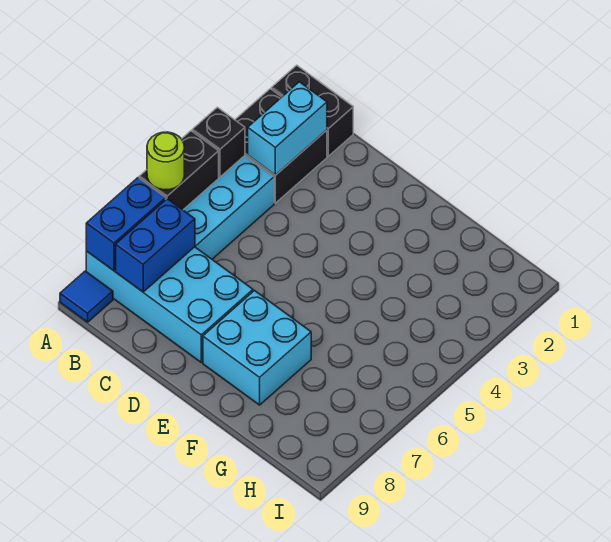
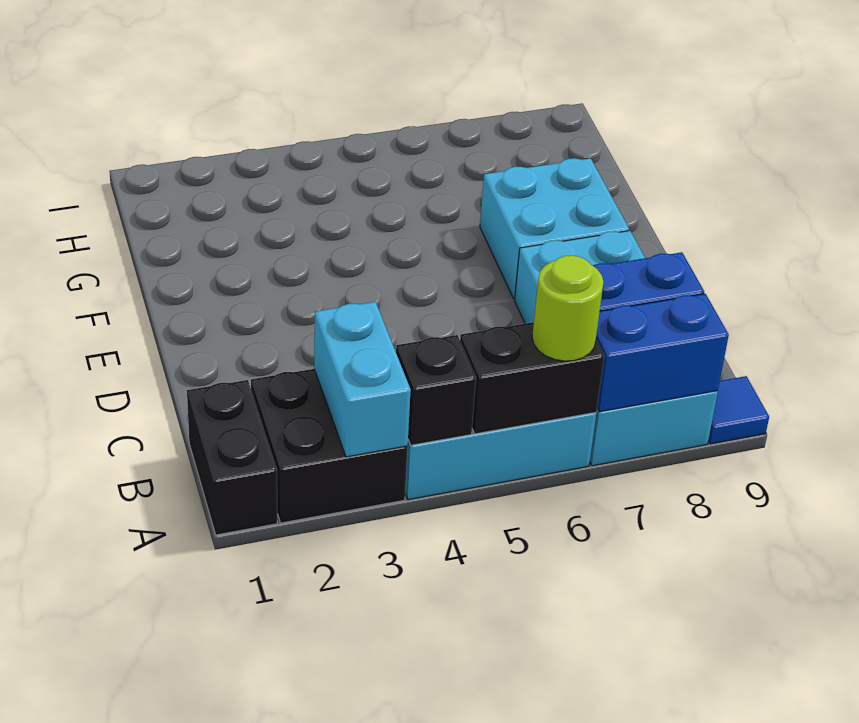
cyan 1x2 brick [248,82,327,175] -> cyan 1x2 brick turned to [314,302,411,457]

